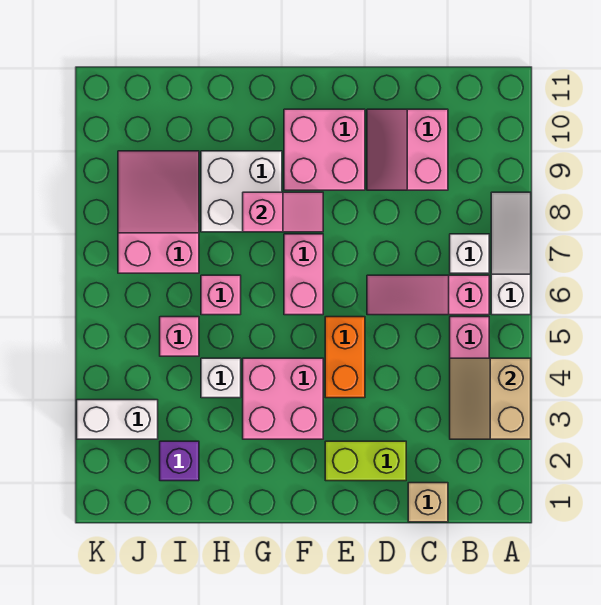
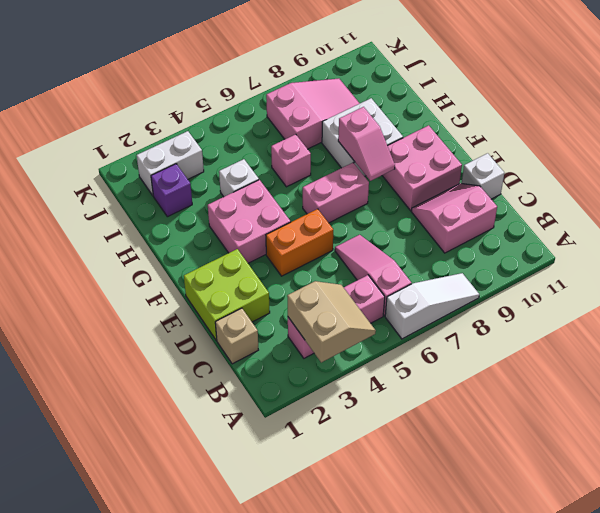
tan 2x2 slope [450,358,531,439] -> tan 2x2 slope turned to [287,281,376,362]
white 1x1 brick [450,234,489,273] -> white 1x1 brick moved to [462,153,504,199]
lime 1x2 brick [325,441,406,481] -> lime 2x2 brick [184,249,270,340]
pink 1x1 brick [160,317,199,356] -> none
white 1x2 brick [77,400,158,439] -> white 1x2 brick turned to [137,131,204,196]

